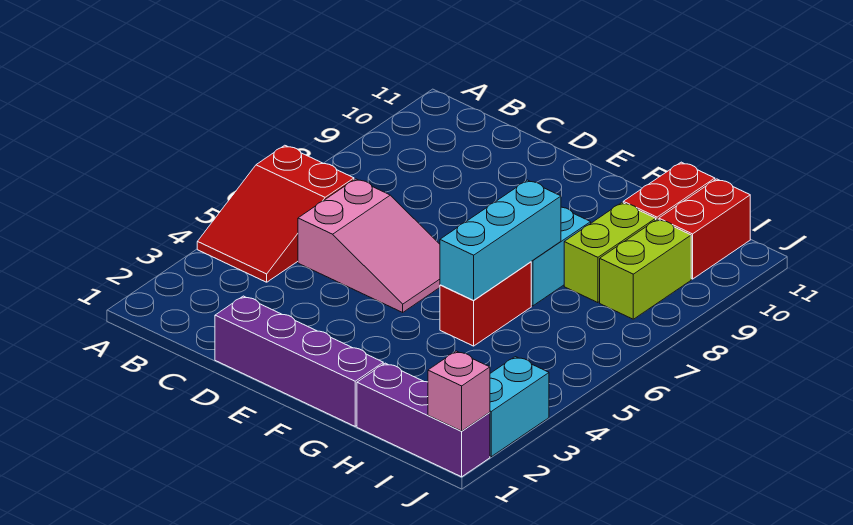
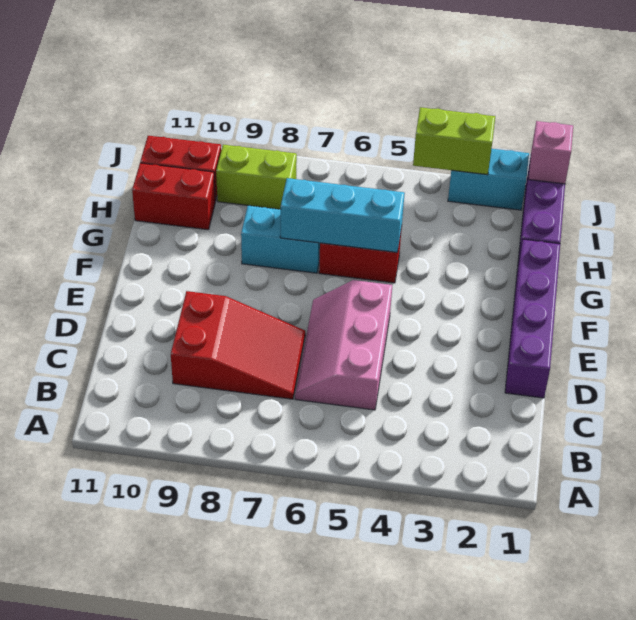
red 2x3 slope [197,145,354,282] -> red 2x3 slope moved to [171,291,305,399]
pink 2x3 slope [298,179,440,312] -> pink 2x3 slope turned to [295,280,392,410]
lime 1x2 brick [564,203,656,303] -> lime 1x2 brick moved to [413,107,495,175]

